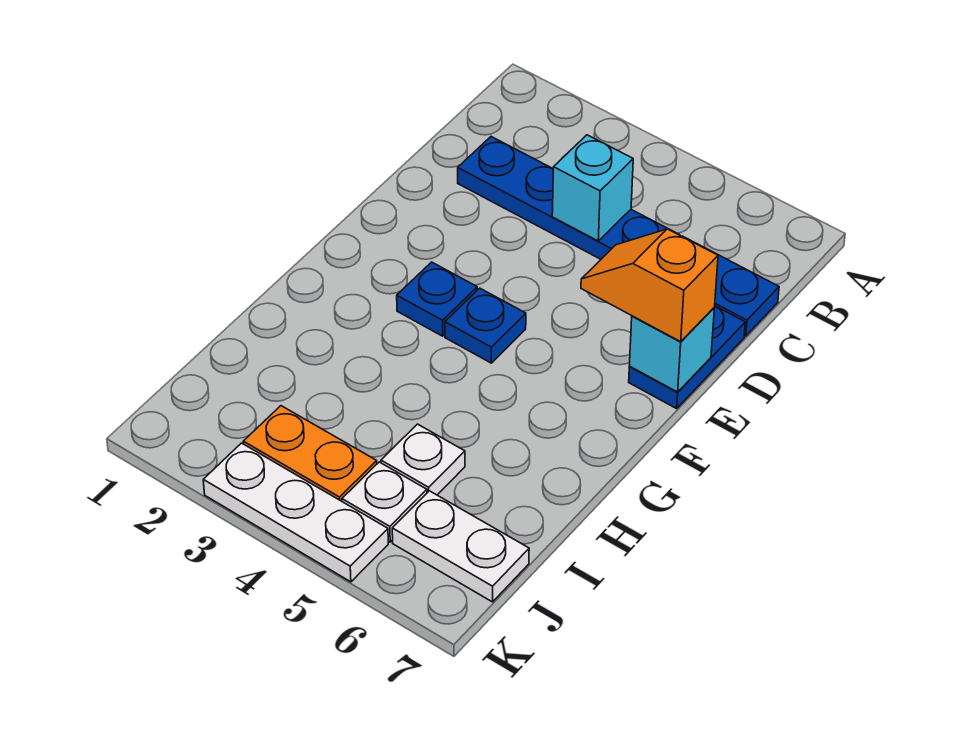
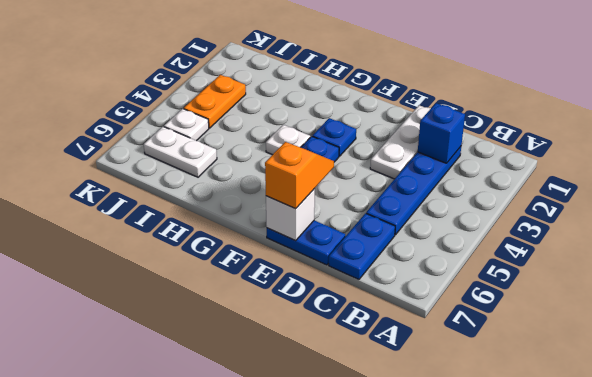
none -> blue 1x1 brick [418,103,465,163]
cyan 1x1 brick [552,135,633,241] -> none
cyan 1x1 brick [629,308,714,392] -> white 1x1 brick [266,189,315,241]
white 1x1 plate [381,424,465,495] -> white 1x1 plate moved to [266,125,310,155]
white 1x2 plate [392,491,529,602] -> white 1x2 plate turned to [144,127,217,177]
white 1x3 plate [203,443,388,582] -> white 1x3 plate moved to [370,105,431,179]

